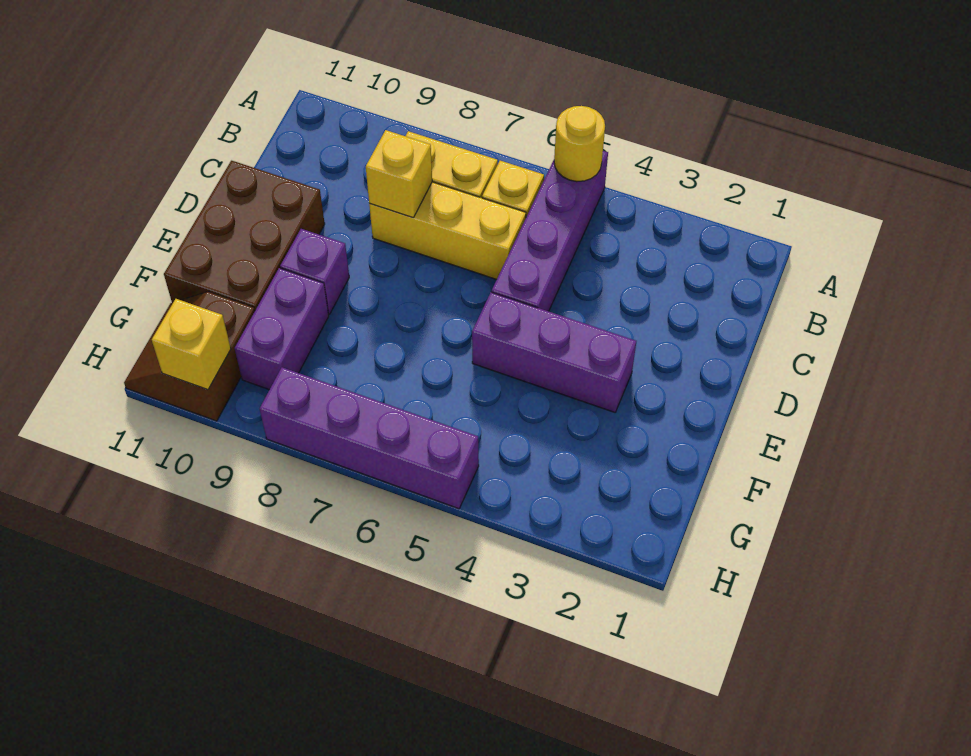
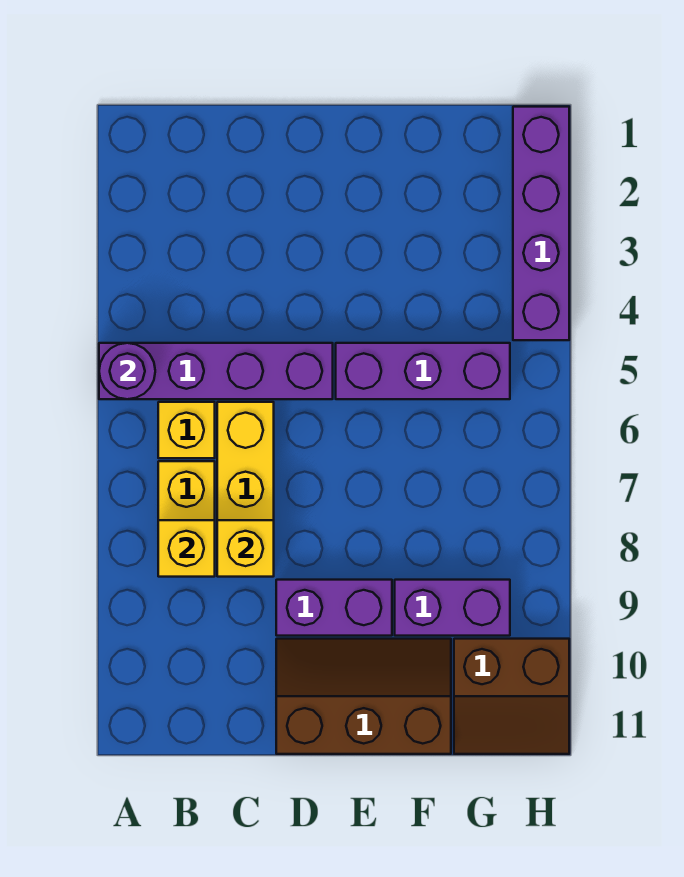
yellow 1x1 round brick [554,106,605,181] -> purple 1x1 round brick [99,343,155,399]
brown 2x3 brick [164,161,325,310] -> brown 2x3 slope [276,639,451,754]
purple 1x3 brick [472,292,636,412] -> purple 1x3 brick turned to [336,343,510,399]
purple 1x1 brick [280,229,349,314] -> purple 1x2 brick [276,580,392,636]
purple 1x4 brick [260,367,479,509] -> purple 1x4 brick moved to [513,107,569,340]
yellow 1x1 brick [152,299,231,390] -> yellow 1x1 brick moved to [158,520,215,577]

